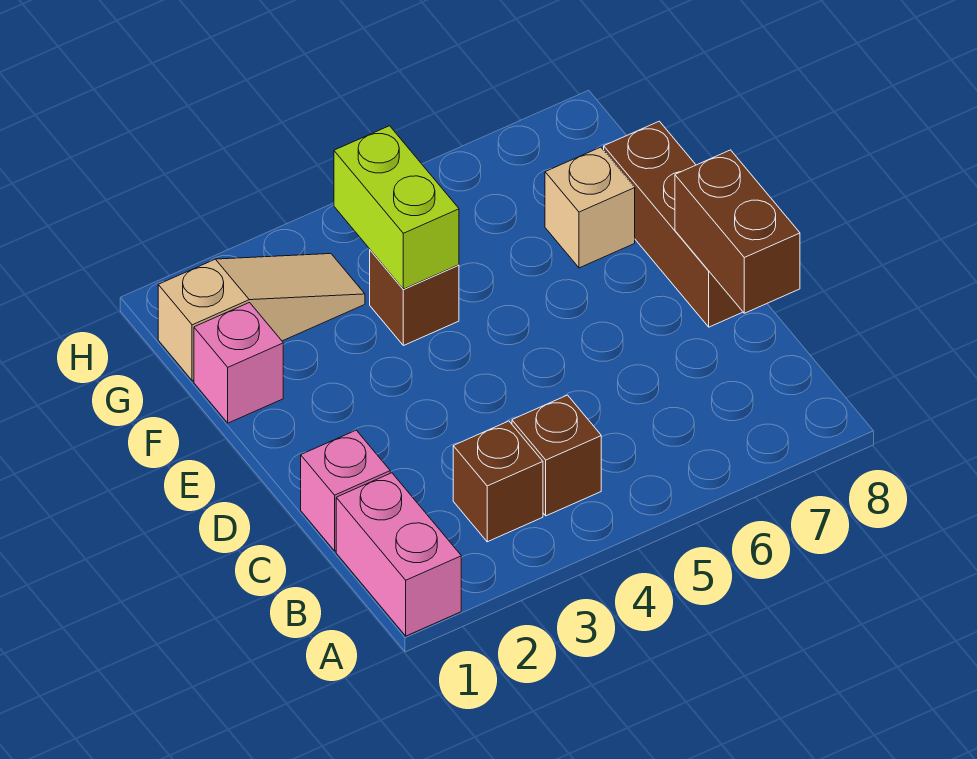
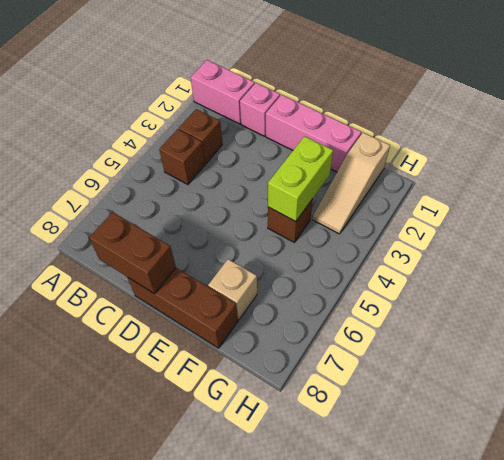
pink 1x1 brick [194,303,283,423] -> pink 1x3 brick [266,95,361,172]
lime 1x2 brick [334,126,459,289] -> lime 1x2 brick turned to [268,136,333,222]

